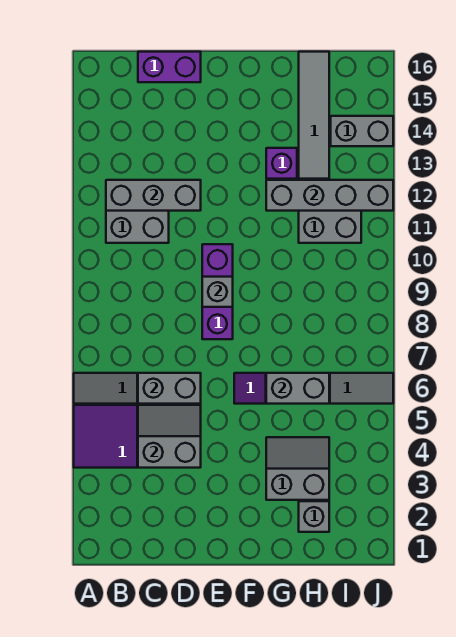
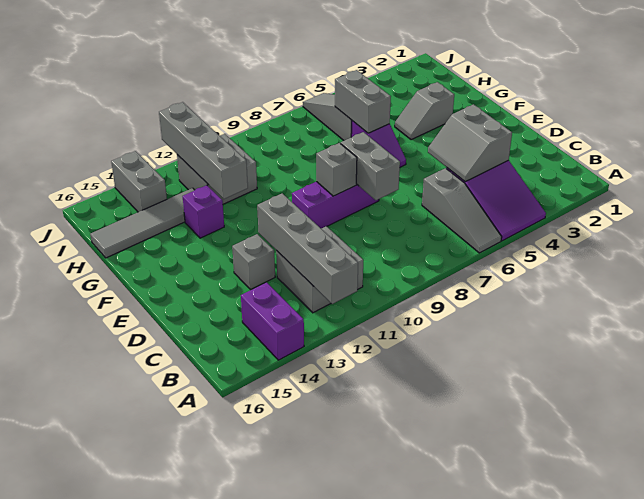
grey 1x3 brick [106,180,201,211] -> grey 1x4 brick [257,193,358,304]
grey 1x2 brick [138,373,201,404] -> grey 1x2 brick moved to [341,132,400,200]
purple 1x2 brick [138,52,201,82] -> purple 1x2 brick moved to [241,282,304,360]
grey 2x2 slope [266,437,329,500] -> grey 1x2 slope [395,82,454,140]
grey 1x1 brick [299,501,329,532] -> grey 1x1 brick moved to [232,234,275,290]

